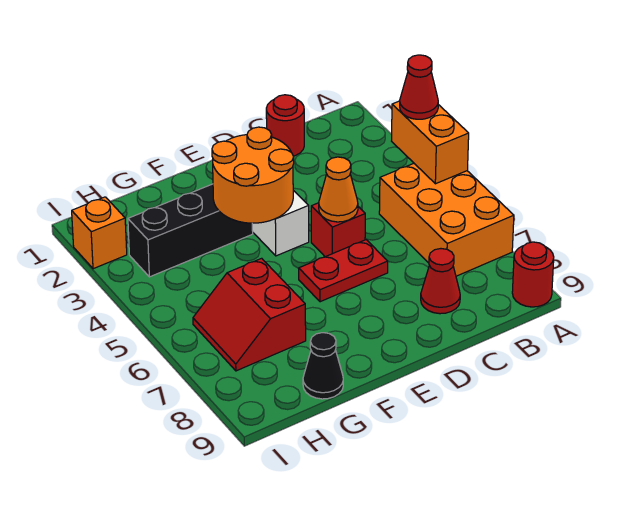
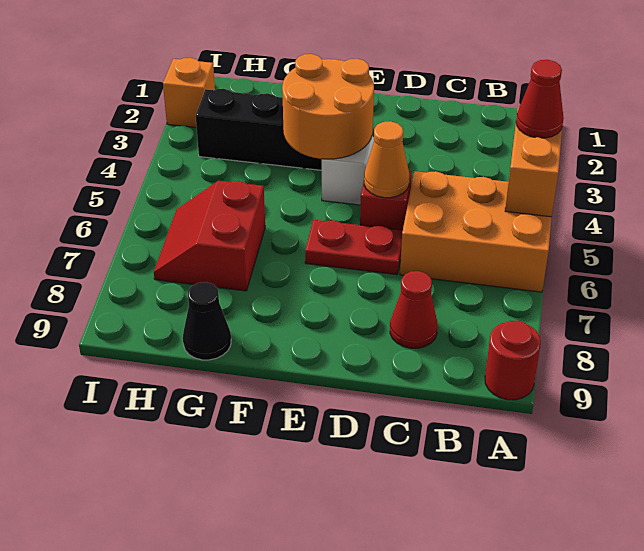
orange 2x3 brick [379,164,514,276] -> orange 2x3 brick turned to [400,171,552,292]
red 1x1 round brick [266,95,304,156] -> none

